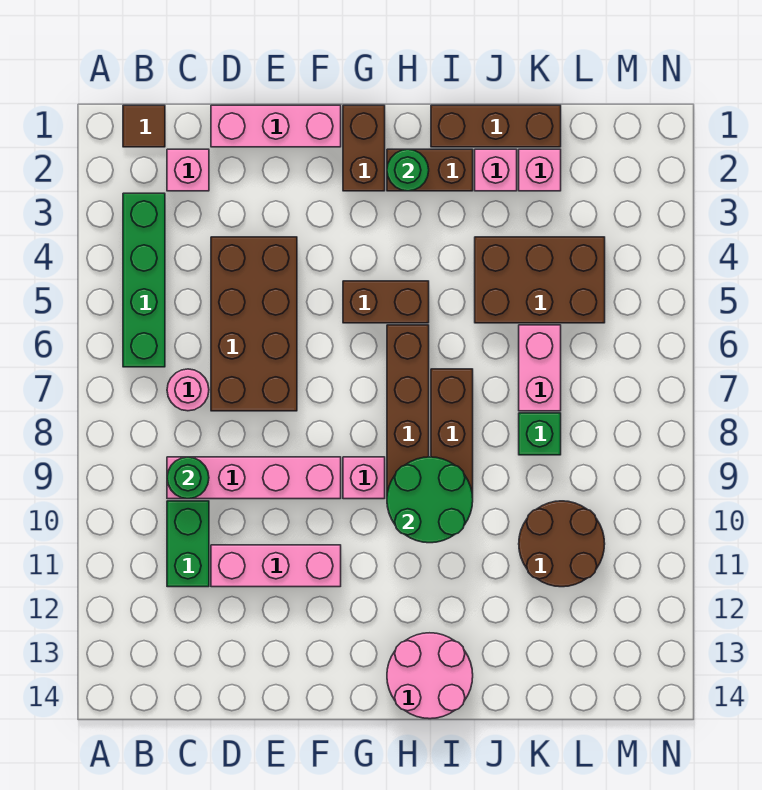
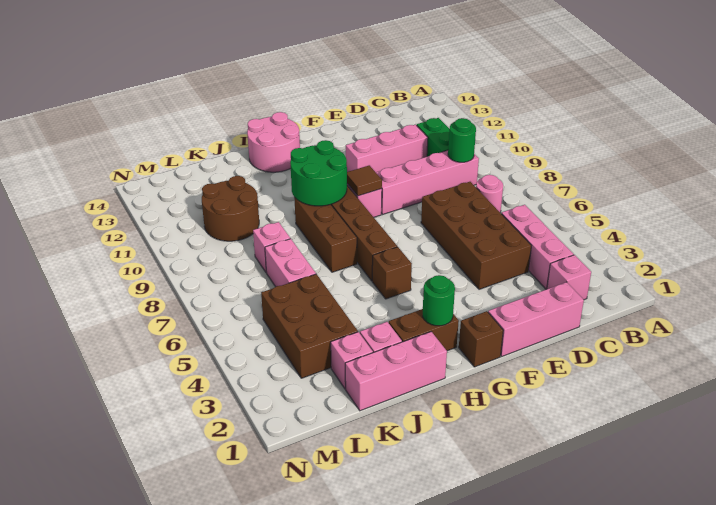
brown 1x1 tile [123,105,165,147] -> brown 1x1 tile moved to [347,165,382,196]
green 1x4 brick [123,193,165,367] -> none
none -> pink 1x3 brick [501,205,574,289]
brown 1x2 brick [343,105,385,191] -> brown 1x1 brick [459,311,503,367]
brown 1x2 brick [343,281,429,323] -> brown 1x1 brick [372,247,412,299]
brown 1x3 brick [431,105,561,147] -> pink 1x3 brick [345,332,447,411]
brown 2x3 brick [475,237,605,323] -> brown 2x3 brick turned to [261,274,358,378]
green 1x1 brick [519,413,561,455] -> pink 1x1 brick [253,222,290,273]

